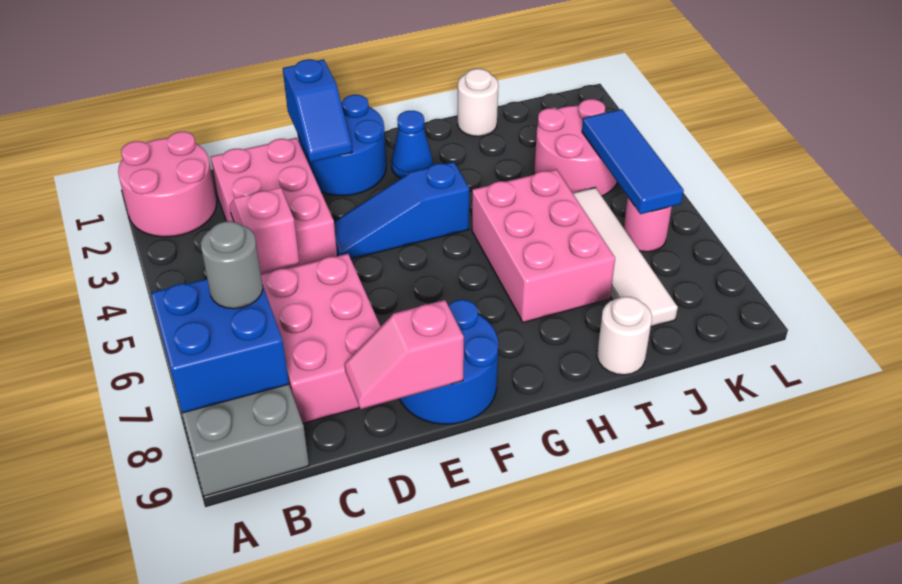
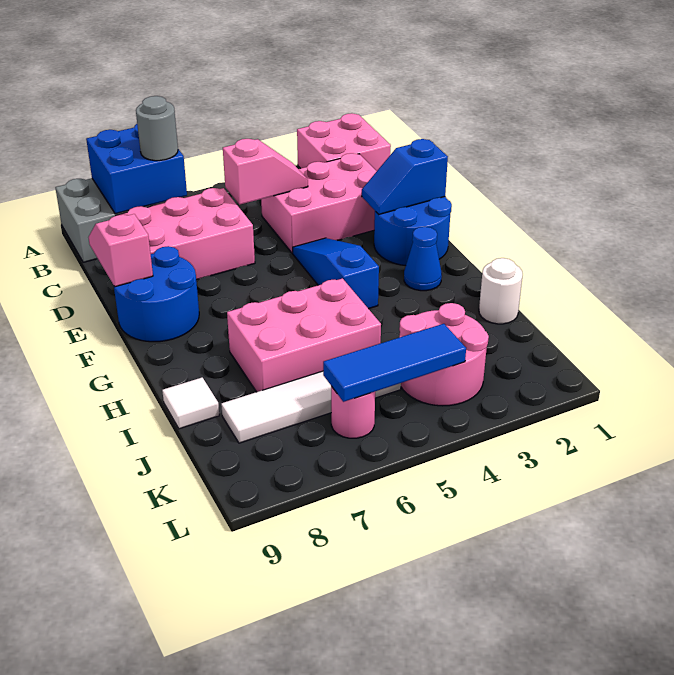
pink 2x2 round brick [118,132,217,237] -> pink 2x2 brick [297,113,391,171]
white 1x1 round brick [597,297,652,375] -> white 1x1 tile [162,378,219,429]

